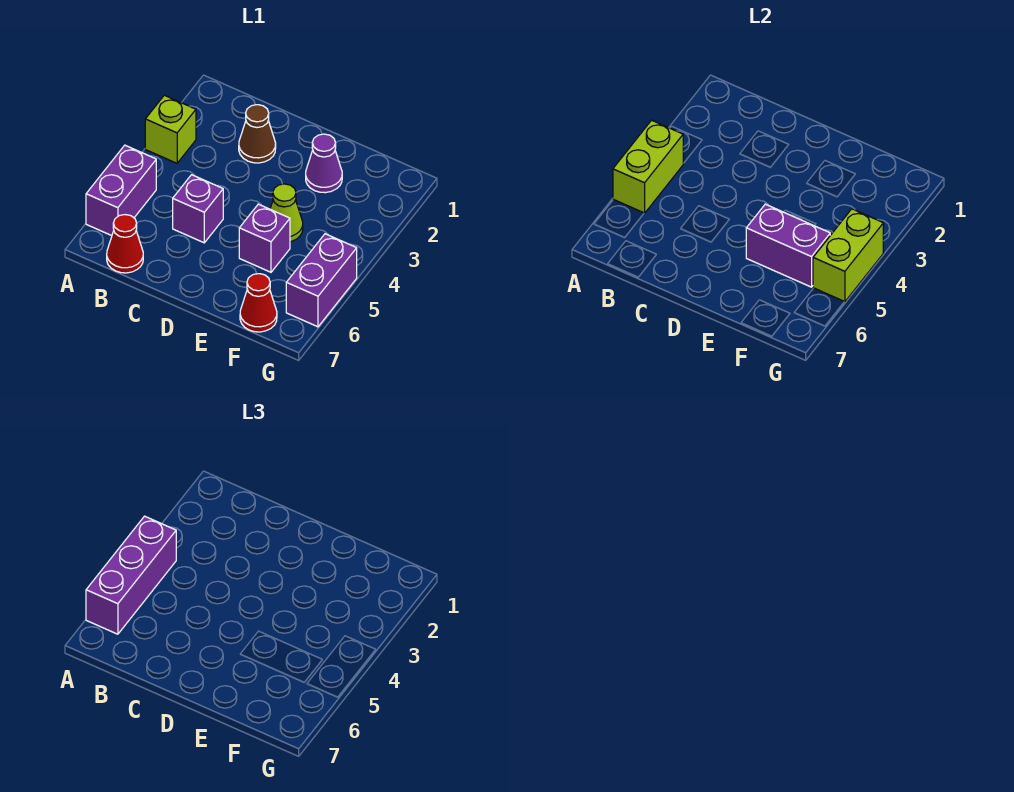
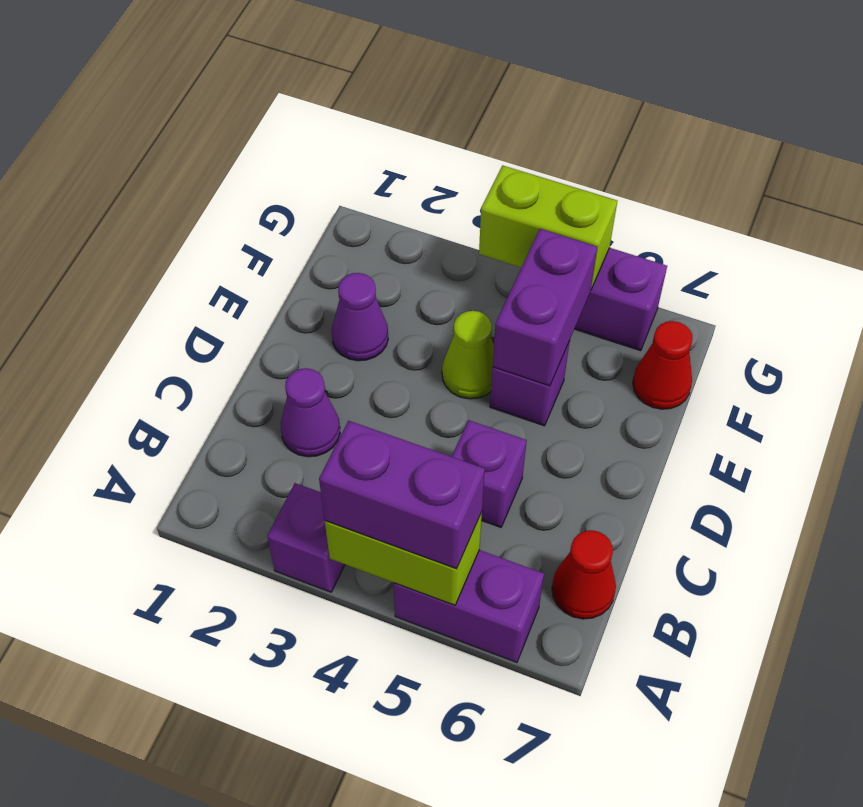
lime 1x1 brick [145,95,196,163] -> purple 1x1 brick [267,483,345,592]
purple 1x3 brick [86,516,176,634] -> purple 1x2 brick [319,421,485,569]
brown 1x1 cone [239,105,276,163] -> purple 1x1 cone [281,368,340,457]

